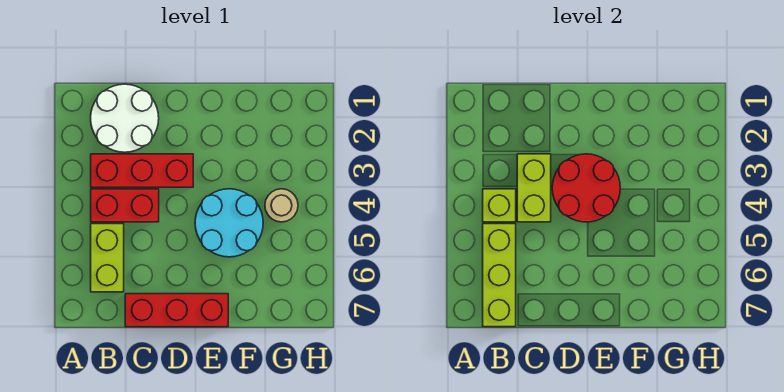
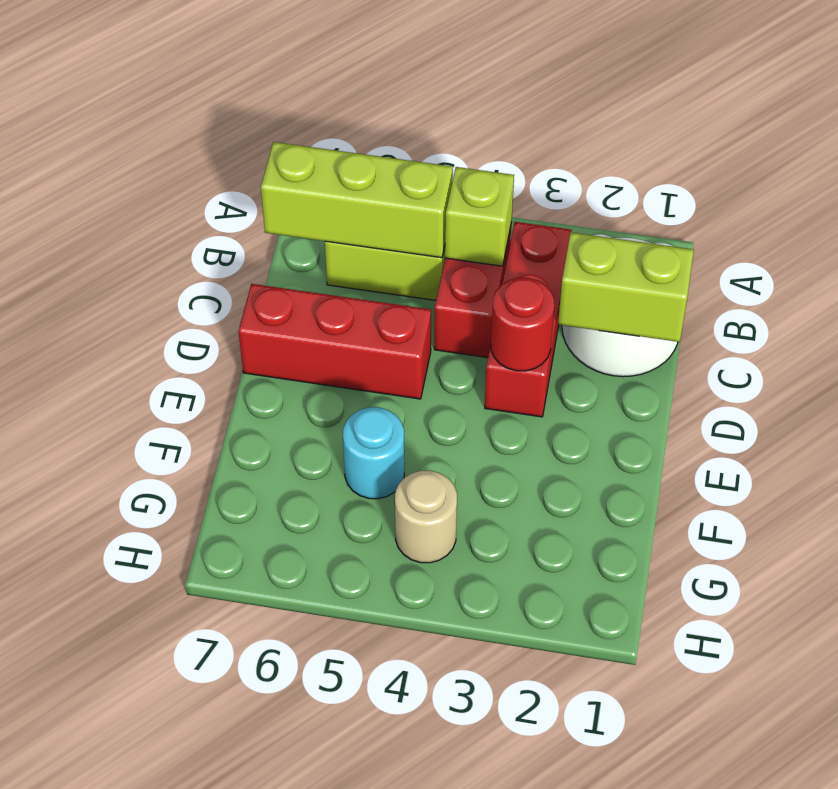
lime 1x2 brick [517,154,551,222] -> lime 1x2 brick moved to [558,232,694,342]
red 1x3 brick [125,294,228,327] -> red 1x3 brick turned to [238,284,431,399]
red 2x2 round brick [552,154,620,222] -> red 1x1 round brick [491,278,554,371]
cyan 2x2 round brick [195,189,263,257] -> cyan 1x1 round brick [343,407,404,499]

